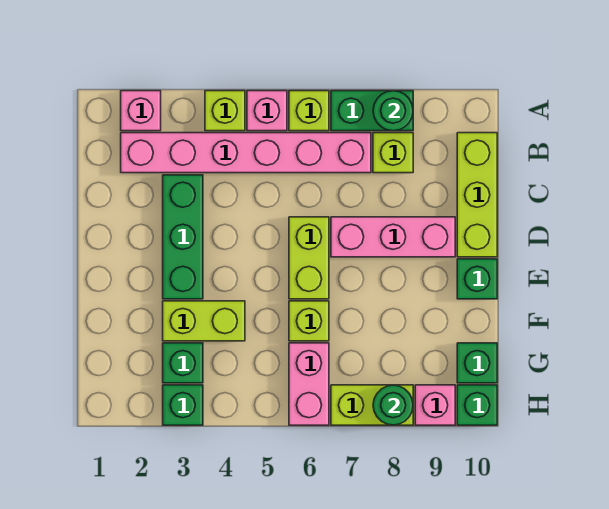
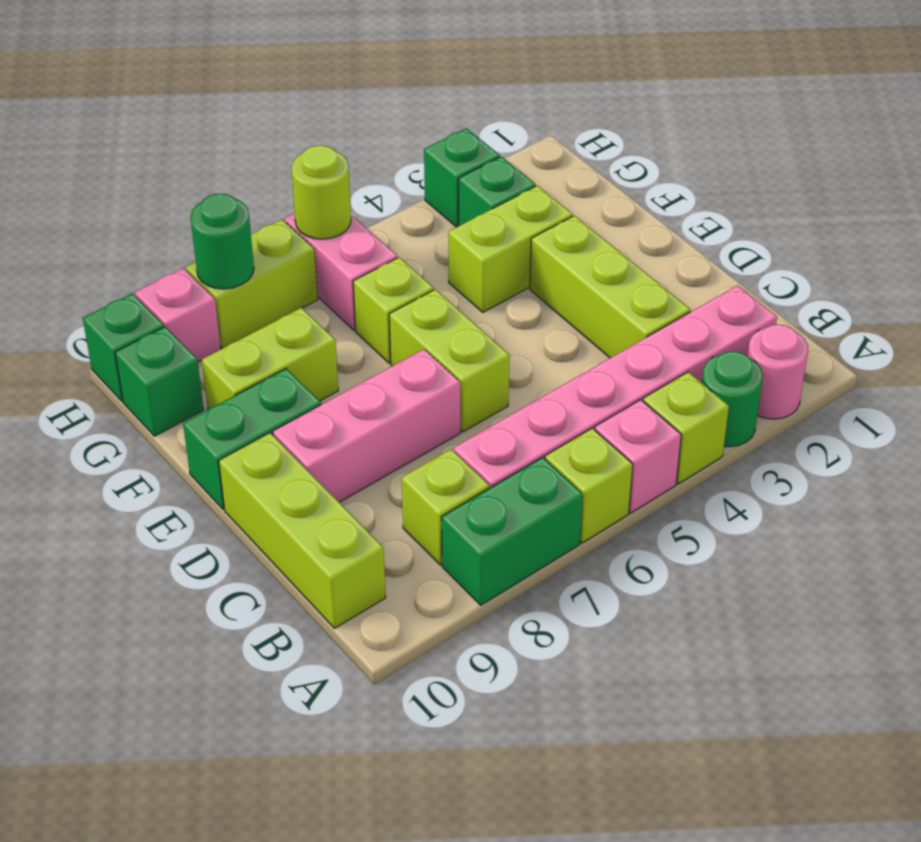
pink 1x1 brick [121,91,161,131] -> pink 1x1 round brick [747,325,808,419]
green 1x1 round brick [373,91,413,131] -> green 1x1 round brick moved to [702,351,763,447]
green 1x3 brick [163,175,203,299] -> lime 1x3 brick [530,216,691,358]
green 1x1 brick [457,259,497,299] -> green 1x2 brick [183,369,321,509]
none -> lime 1x2 brick [202,308,338,409]
none -> lime 1x1 round brick [291,145,351,239]

